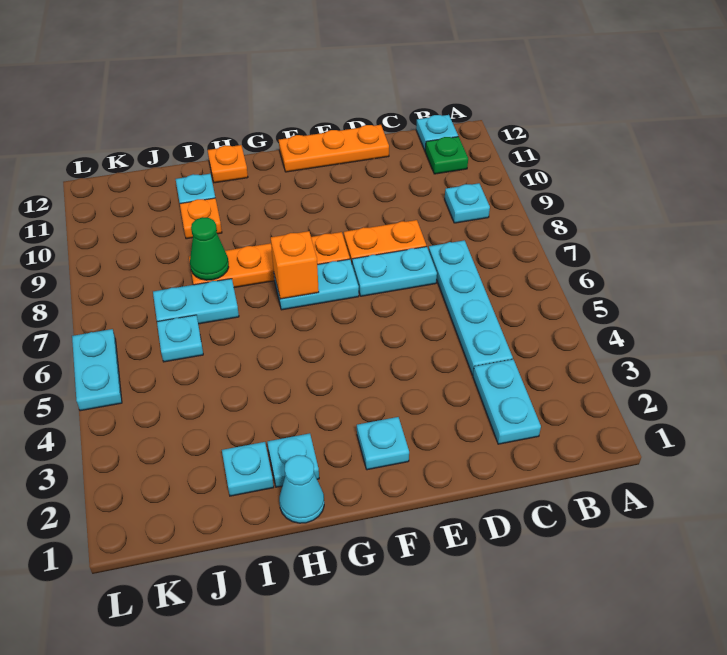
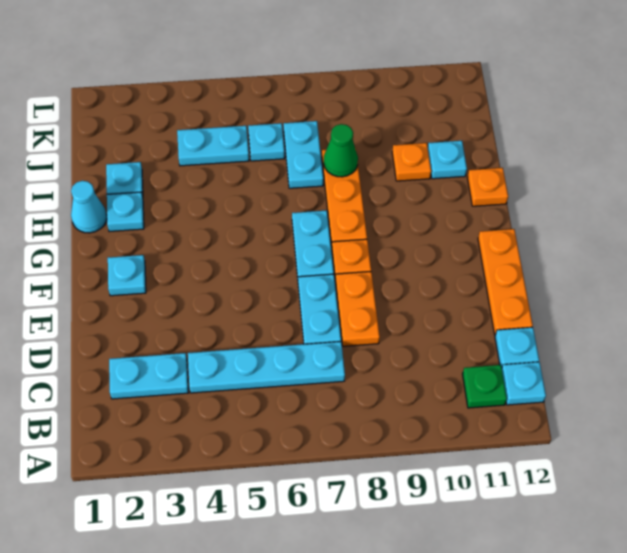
cyan 1x1 plate [445,183,490,223] -> cyan 1x1 plate moved to [495,327,539,368]
orange 1x1 brick [271,231,319,299] -> none
cyan 1x2 plate [72,329,122,411] -> cyan 1x2 plate moved to [177,126,249,166]

